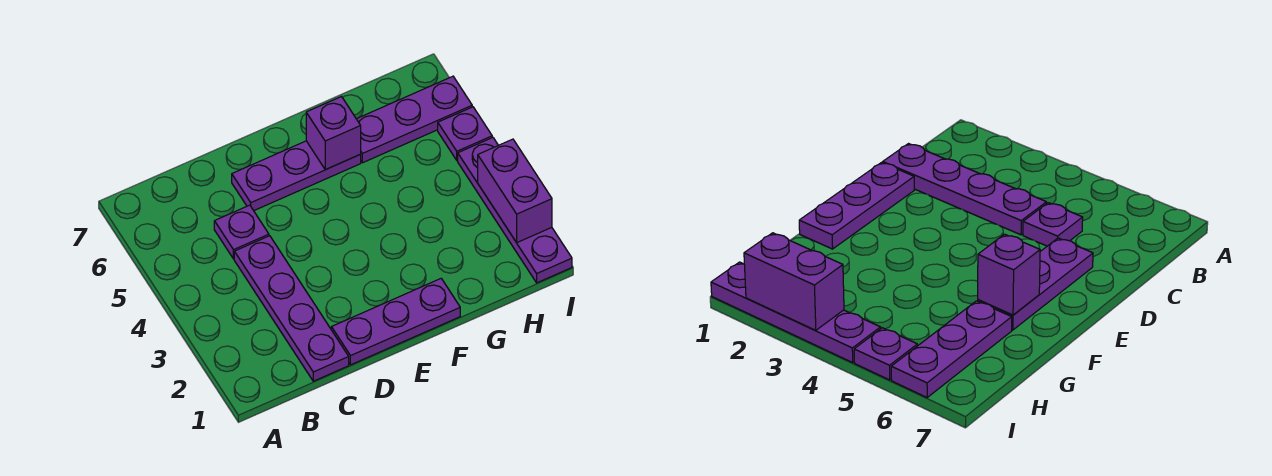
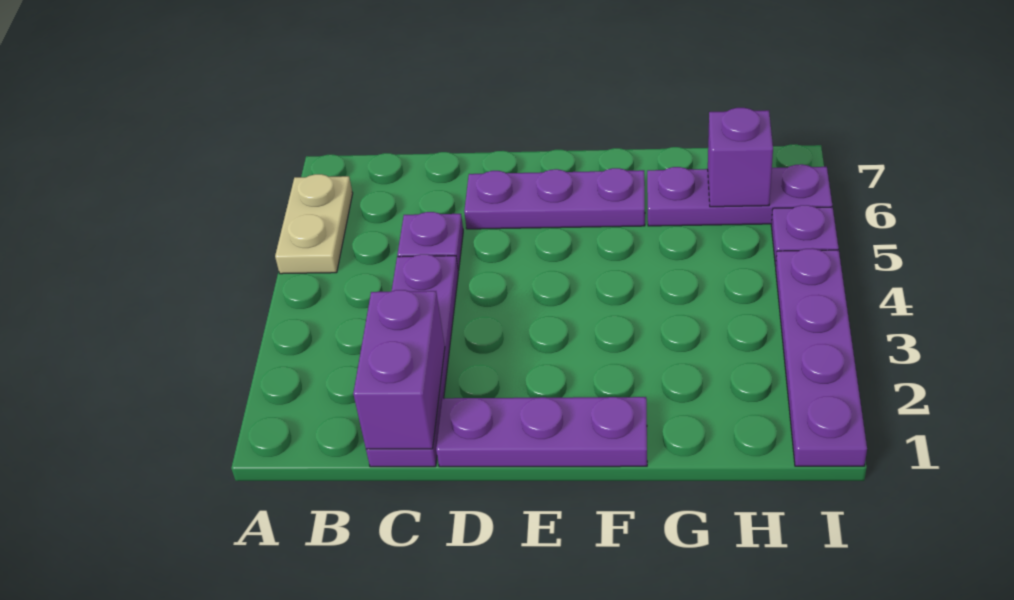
none -> tan 1x2 plate [275,174,353,274]
purple 1x1 brick [306,97,361,170] -> purple 1x1 brick moved to [708,108,773,207]
purple 1x2 brick [478,139,552,242] -> purple 1x2 brick moved to [353,290,445,449]

